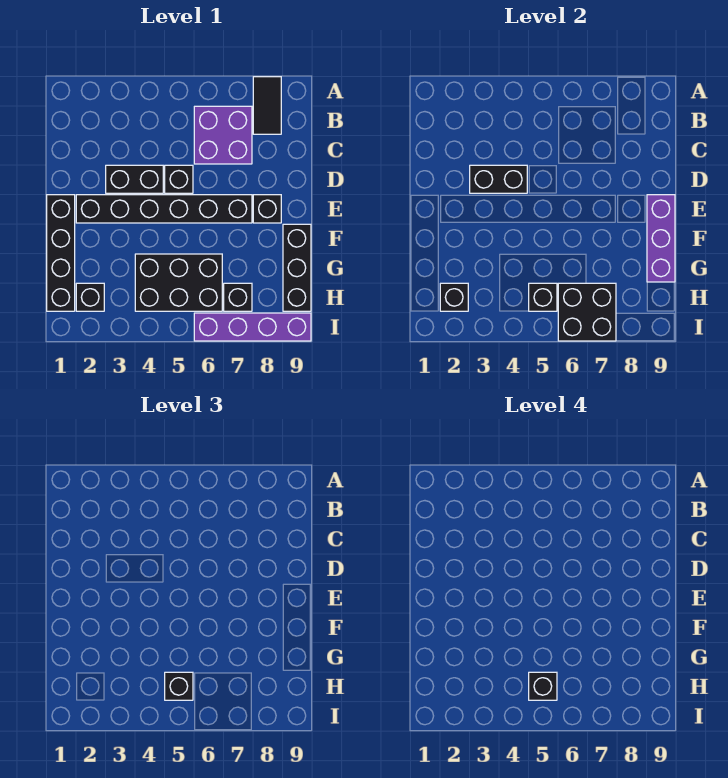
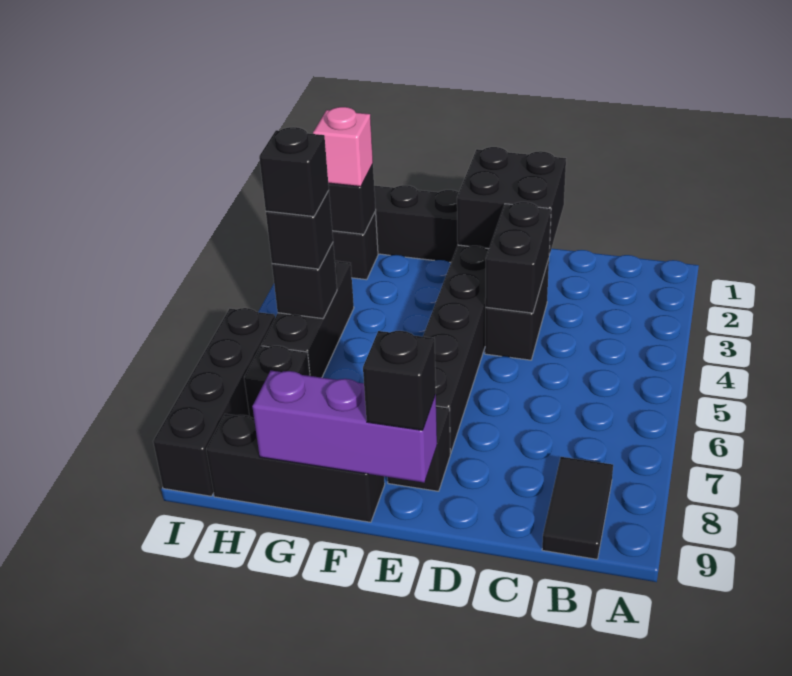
black 1x2 tile [253,77,281,134] -> black 1x2 tile turned to [542,457,613,559]
purple 2x2 brick [194,106,252,164] -> none
black 1x1 brick [165,165,193,193] -> black 1x1 brick moved to [363,331,436,430]
black 2x3 brick [135,254,222,311] -> black 1x3 brick [261,261,354,378]
none -> pink 1x1 brick [313,107,373,187]
black 2x2 brick [558,283,616,341] -> black 2x2 brick moved to [457,147,566,255]
purple 1x4 brick [194,313,311,341] -> black 1x4 brick [153,308,275,496]

